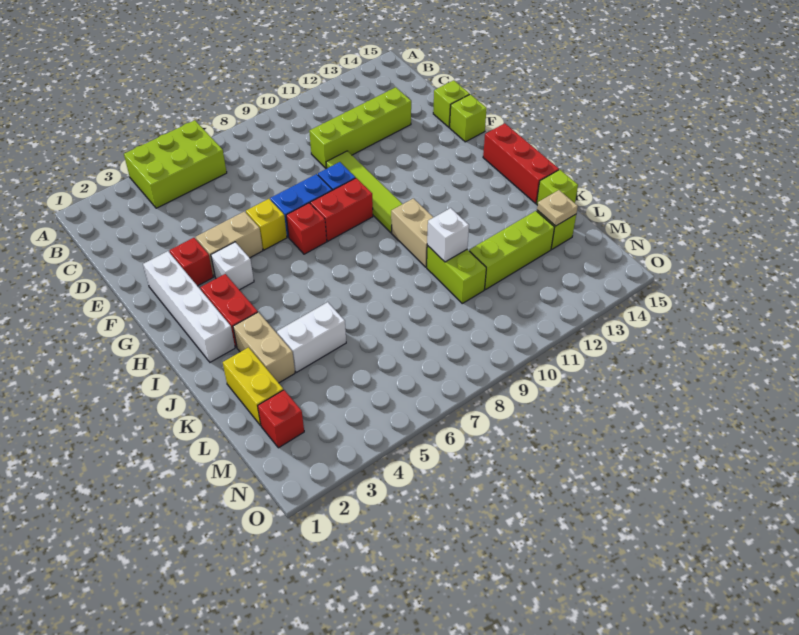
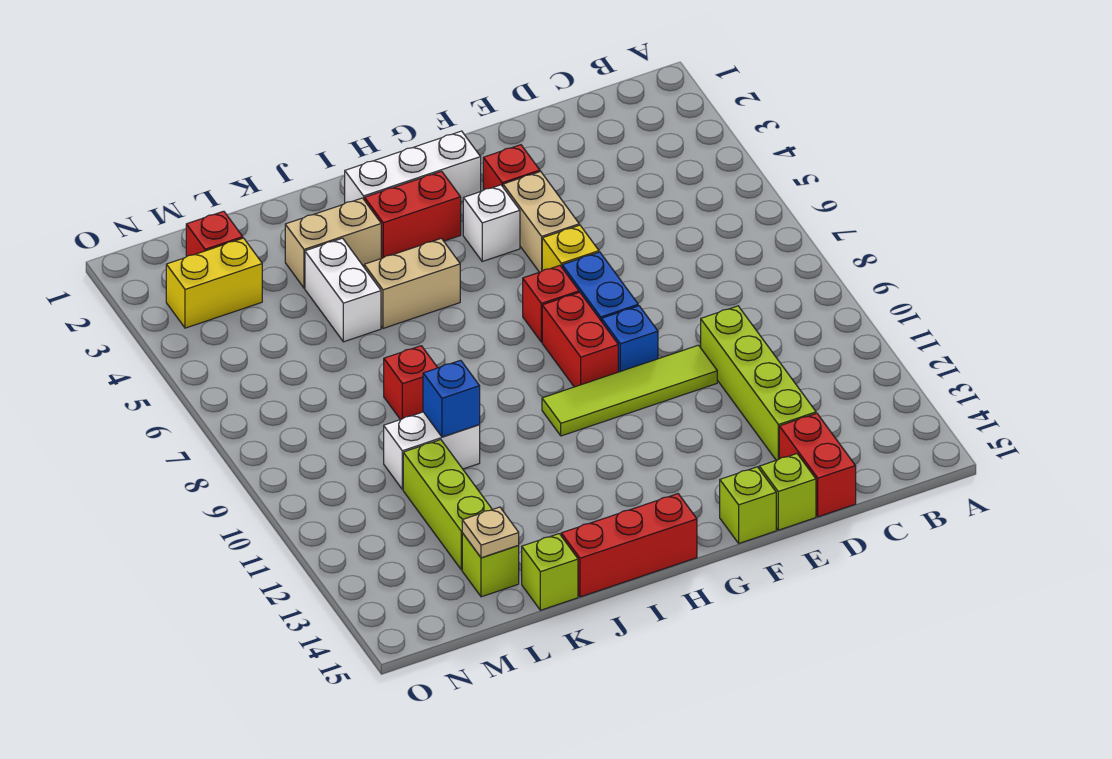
lime 2x3 brick [124,120,227,208] -> none
none -> red 1x2 brick [779,413,856,517]
white 1x4 brick [143,251,235,362] -> white 1x3 brick [345,131,481,203]
tan 1x2 brick [391,198,433,267] -> tan 1x2 brick moved to [364,238,460,328]
yellow 1x2 brick [223,347,283,426] -> yellow 1x2 brick moved to [166,238,262,328]
none -> red 1x1 brick [384,346,438,420]
lime 1x2 brick [427,245,486,303] -> white 1x2 brick [384,412,480,489]
white 1x1 brick [427,208,469,262] -> blue 1x1 brick [423,360,480,437]

